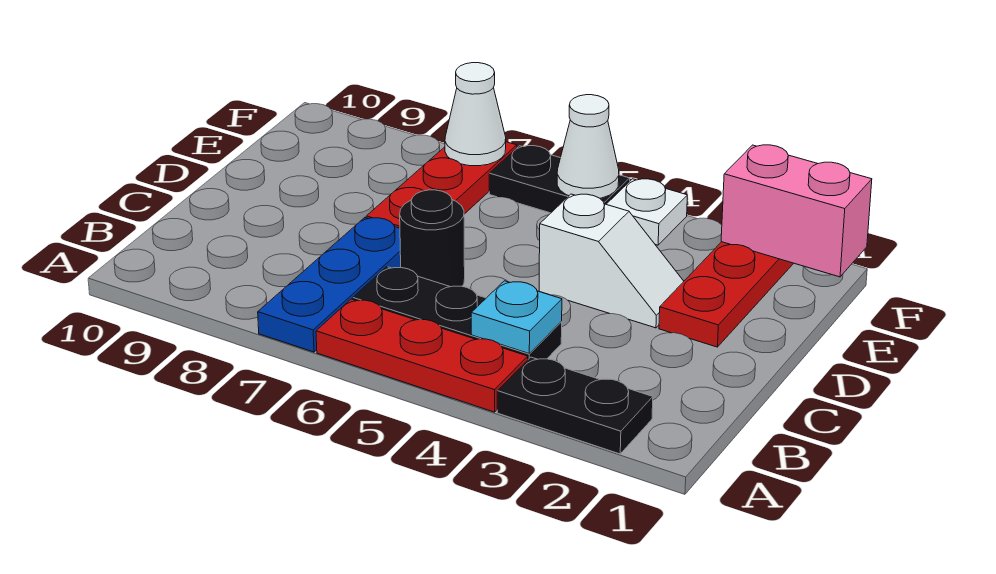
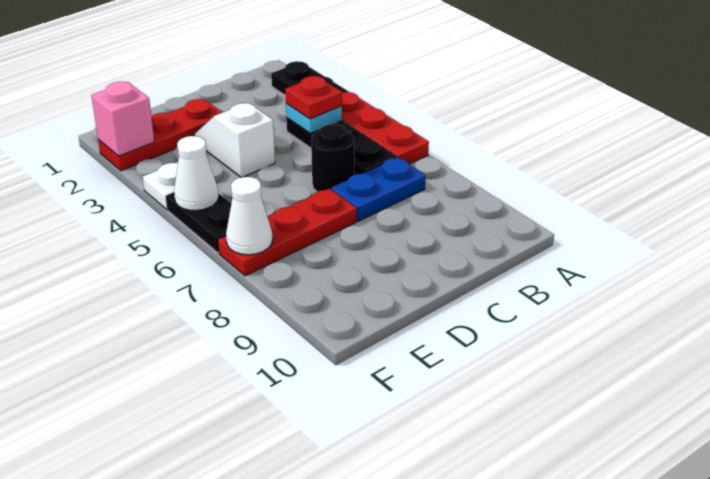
blue 1x3 plate [258,218,401,352] -> blue 1x2 plate [331,157,426,221]
none -> red 1x1 plate [285,76,342,119]
pink 1x2 brick [721,145,872,277] -> pink 1x1 brick [91,82,154,156]

